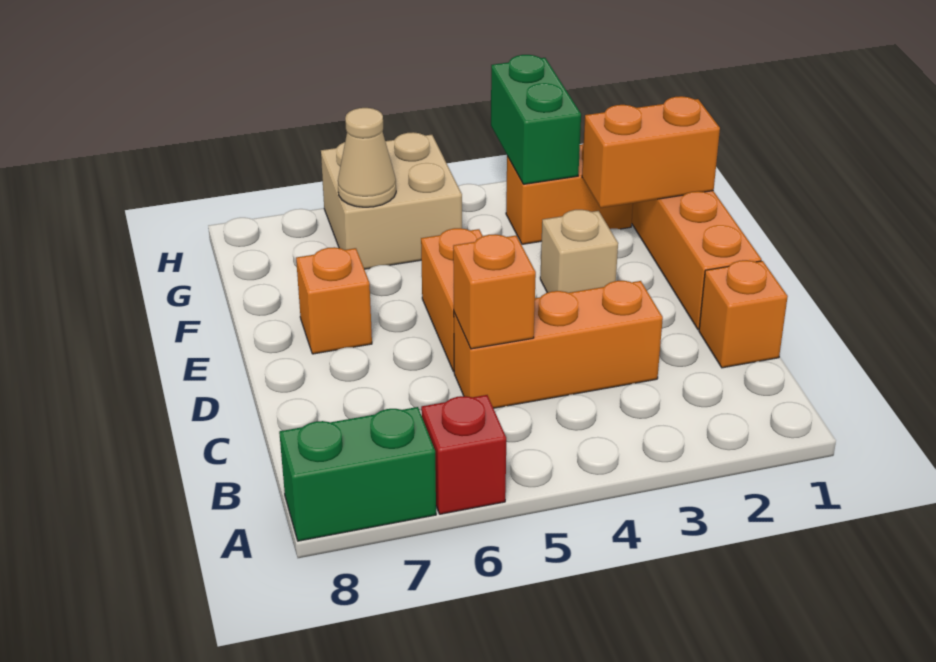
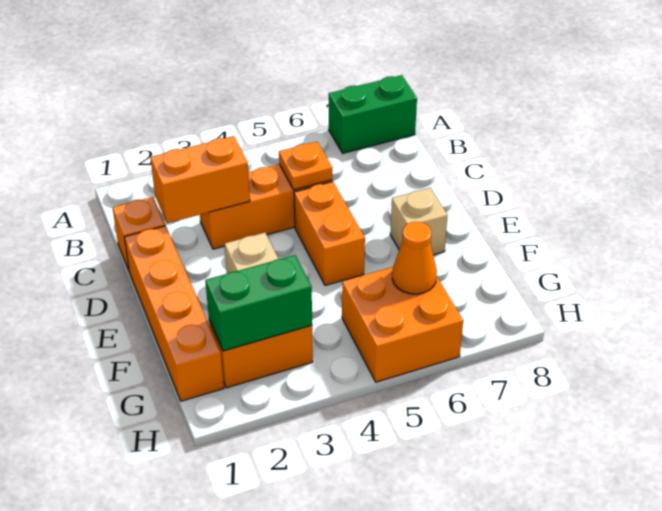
red 1x1 brick [421,395,506,514] -> none
orange 1x1 brick [453,234,536,349] -> orange 1x1 plate [279,142,332,190]
orange 1x1 brick [296,247,372,354] -> tan 1x1 brick [390,188,447,255]
orange 1x2 brick [582,96,720,208] -> orange 1x2 brick moved to [150,136,250,223]
green 1x2 brick [491,55,581,184] -> green 1x2 brick turned to [205,255,312,351]
tan 2x2 brick [321,132,462,269] -> orange 2x2 brick [342,267,463,382]
tan 1x1 cone [338,108,396,207] -> orange 1x1 cone [392,222,437,294]

